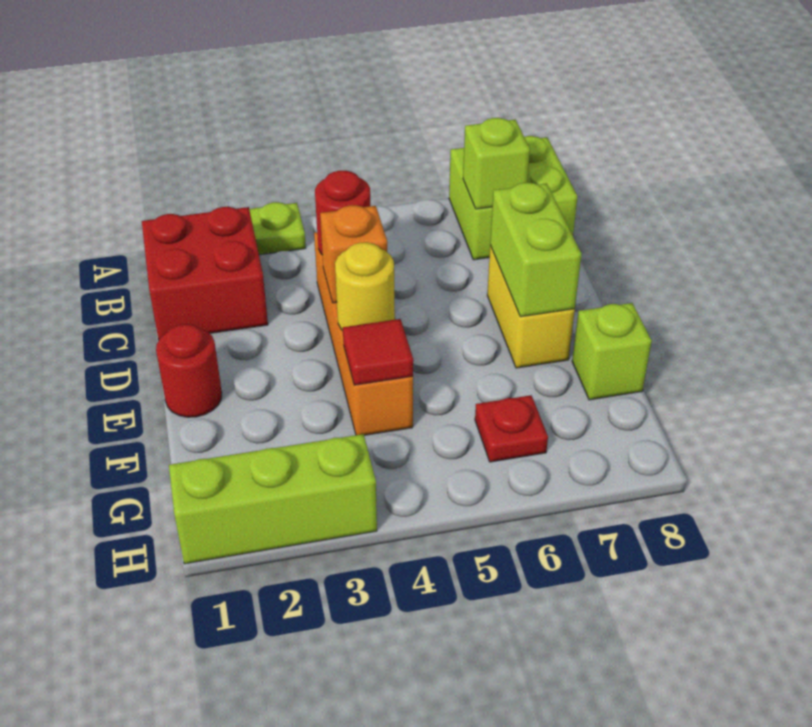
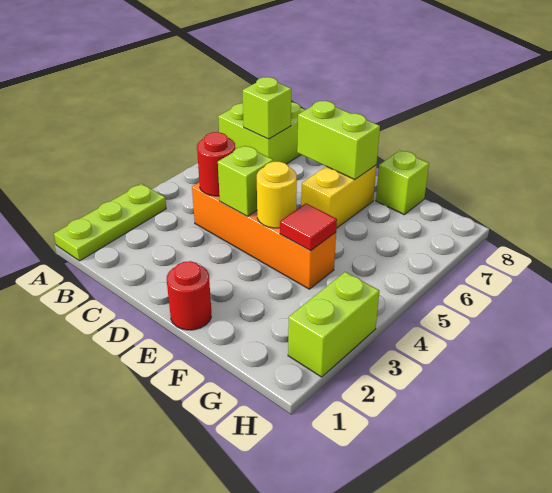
red 2x2 brick [142,207,268,340] -> none
orange 1x1 brick [320,205,387,303] -> lime 1x1 brick [218,146,273,216]
yellow 1x2 brick [487,246,575,368] -> yellow 1x2 brick turned to [301,165,377,228]
red 1x1 plate [475,395,548,462] -> none
lime 1x3 brick [169,434,377,564] -> lime 1x2 brick [288,272,379,377]

